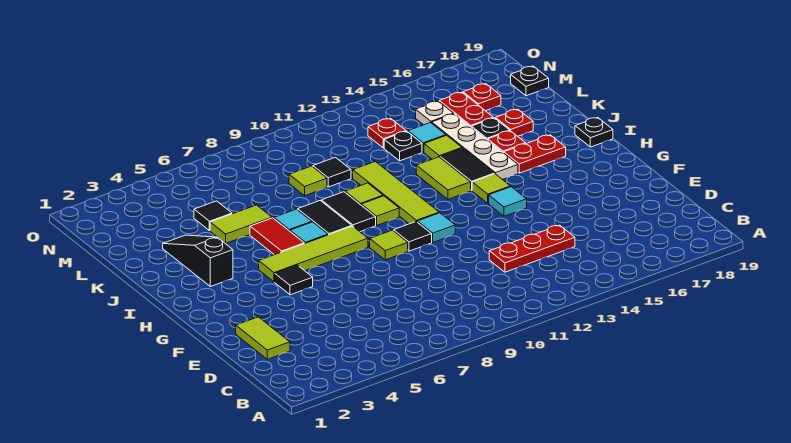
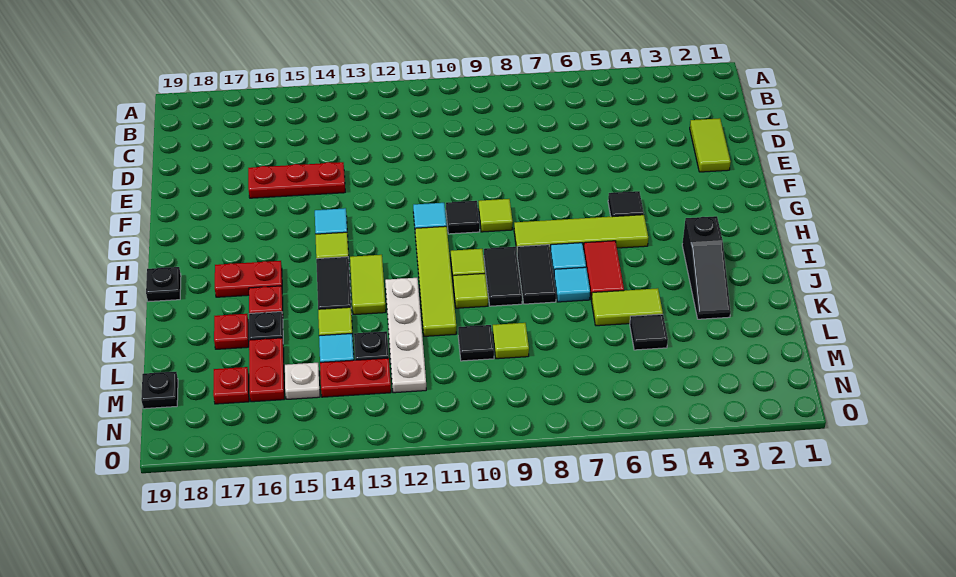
red 1x3 plate [489,225,575,272] -> red 1x3 plate moved to [248,162,345,198]
white 1x4 plate [432,114,518,180] -> white 1x4 plate moved to [385,278,426,393]
red 1x1 plate [368,118,406,148] -> red 1x2 plate [320,358,391,397]

